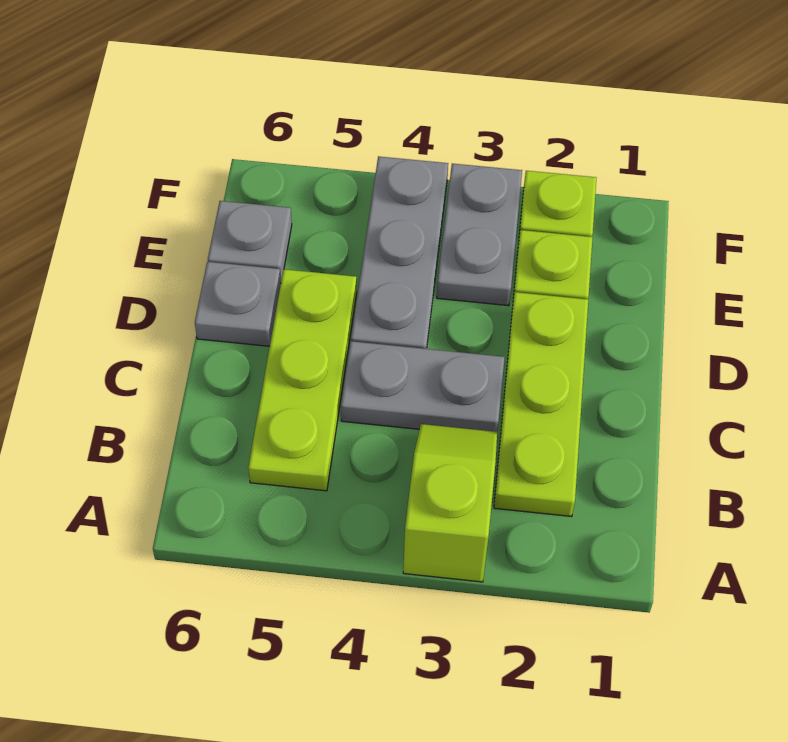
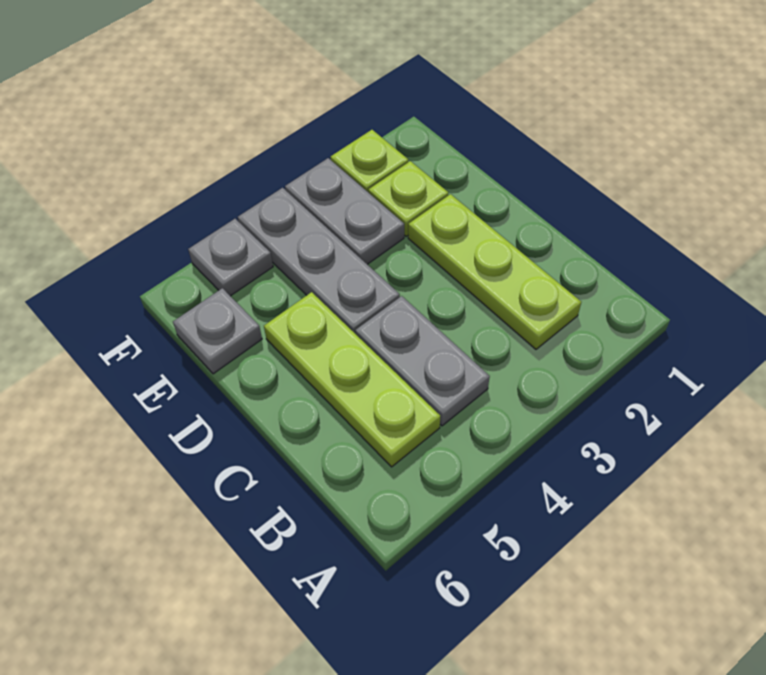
lime 1x2 slope [403,424,497,582] -> none
grey 1x2 plate [341,341,505,432] -> grey 1x2 plate turned to [355,296,490,426]
grey 1x1 plate [195,262,281,346] -> grey 1x1 plate moved to [188,219,273,296]

